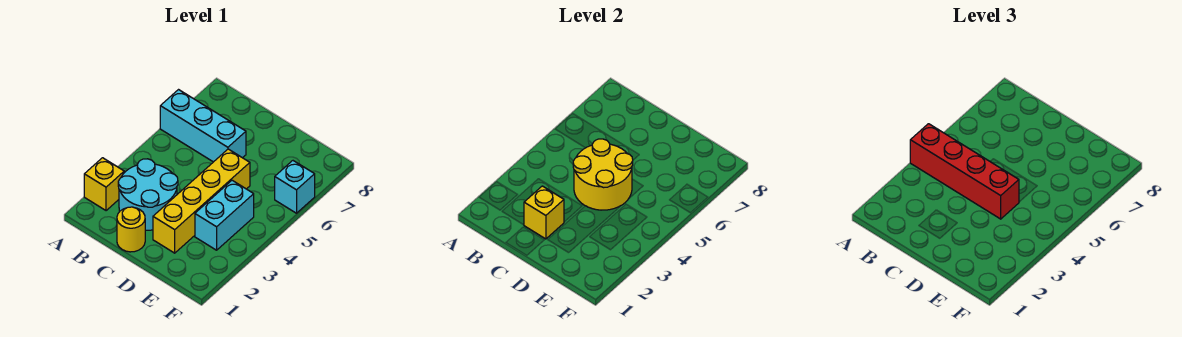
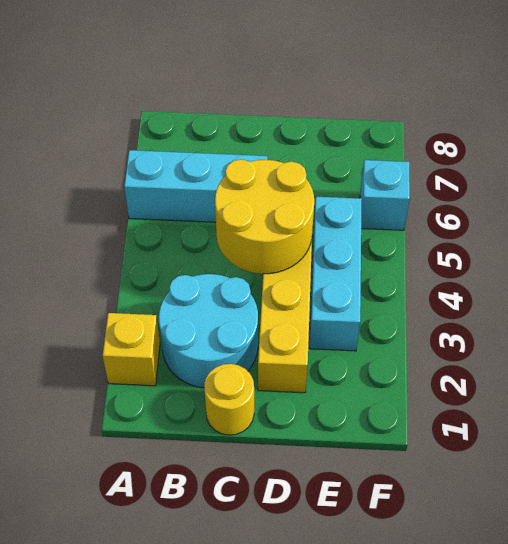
red 1x4 brick [910,124,1019,219] -> none
yellow 1x1 brick [524,186,564,239] -> none
cyan 1x2 brick [195,180,254,250] -> cyan 1x3 brick [310,197,362,351]

